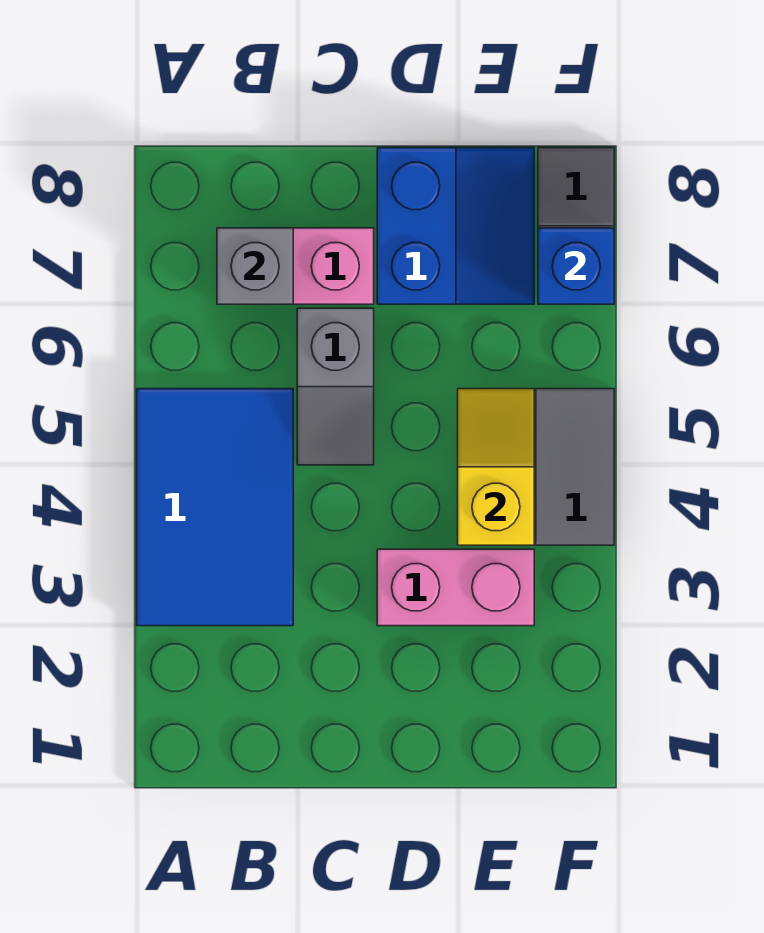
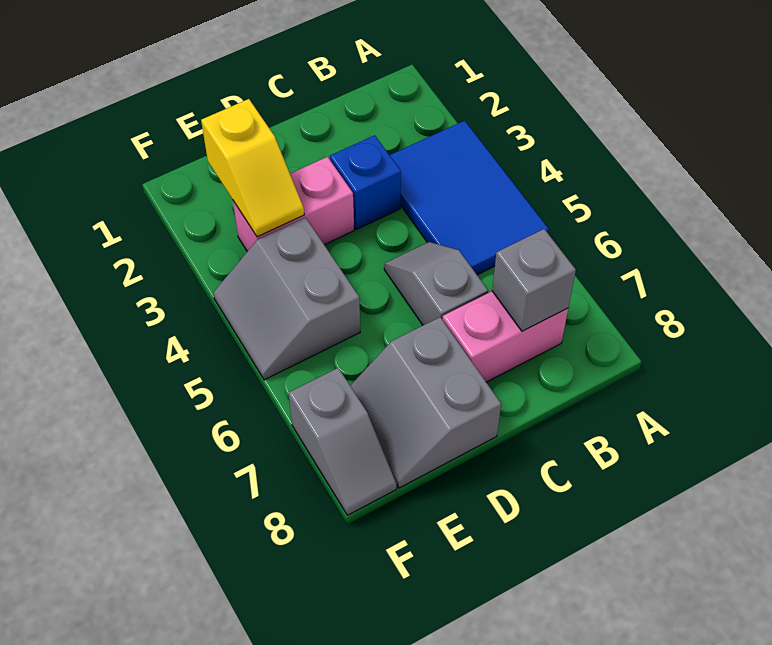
blue 2x2 slope [377,148,534,304] -> grey 2x2 slope [350,317,501,488]
yellow 1x2 slope [458,389,534,545] -> yellow 1x2 slope moved to [201,99,304,237]
blue 1x1 brick [538,228,614,304] -> blue 1x1 brick moved to [330,135,401,229]

